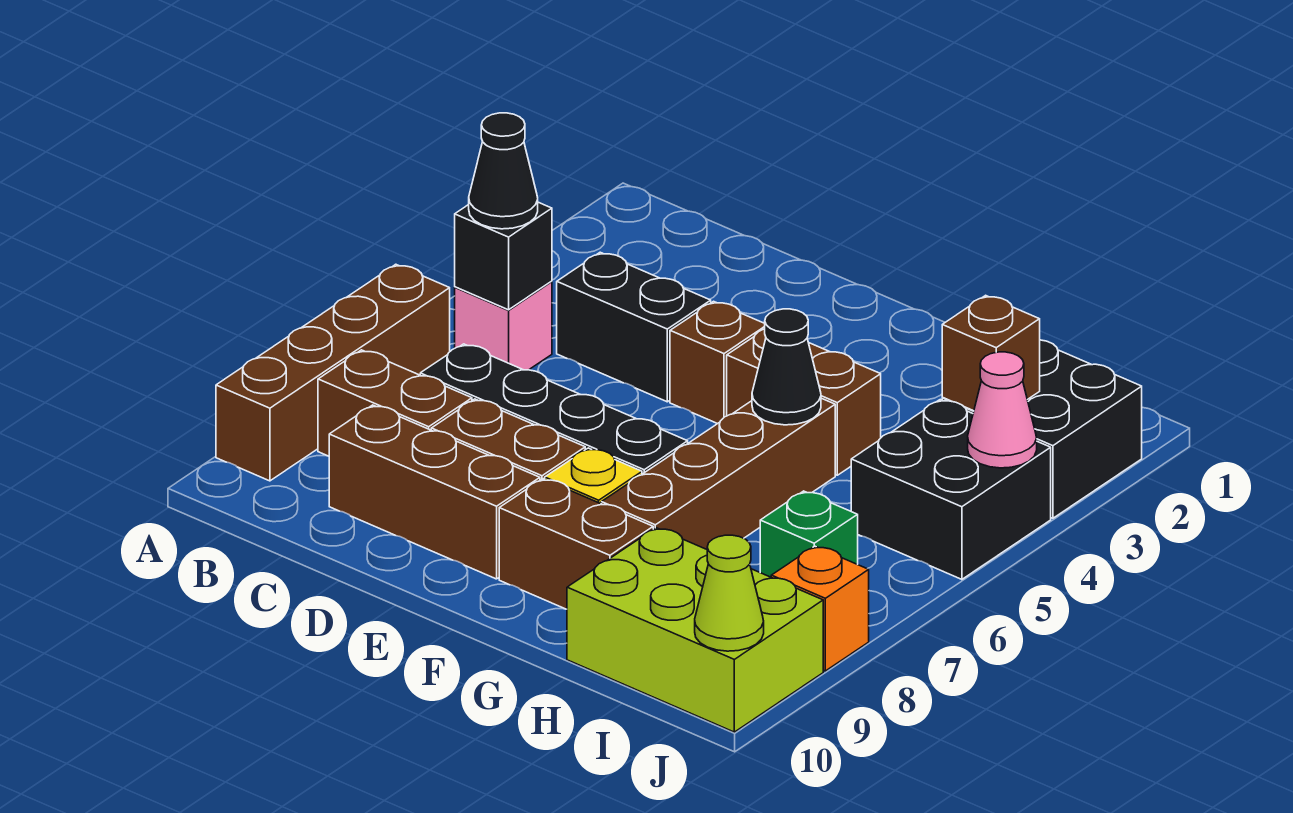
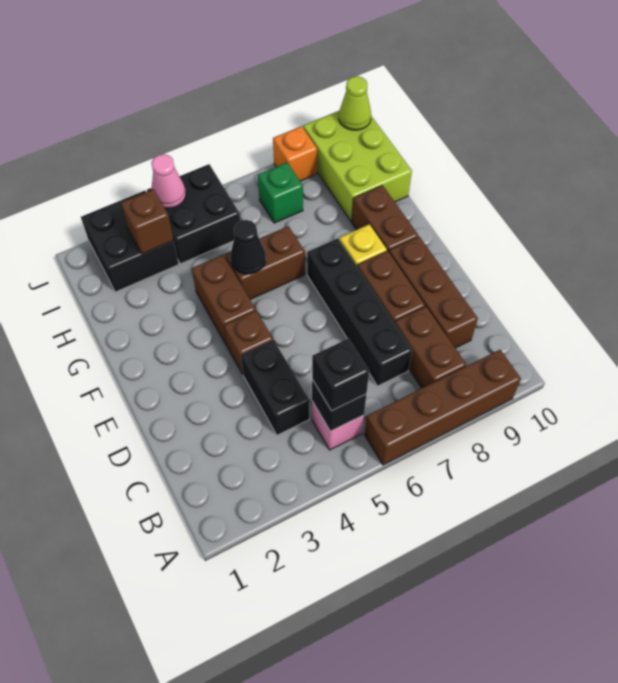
black 1x1 cone [469,113,538,229] -> black 1x1 brick [312,338,369,411]
brown 1x4 brick [601,398,835,549] -> brown 1x2 brick [225,226,305,299]

